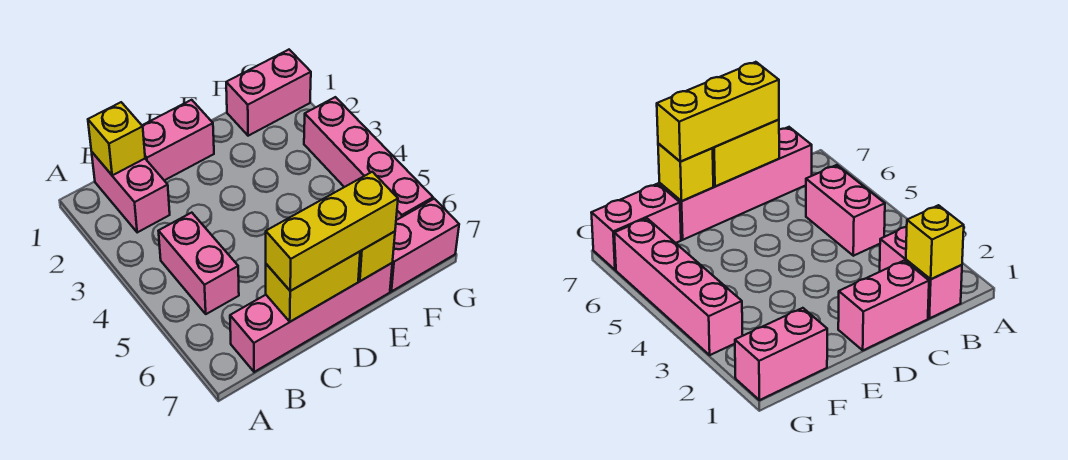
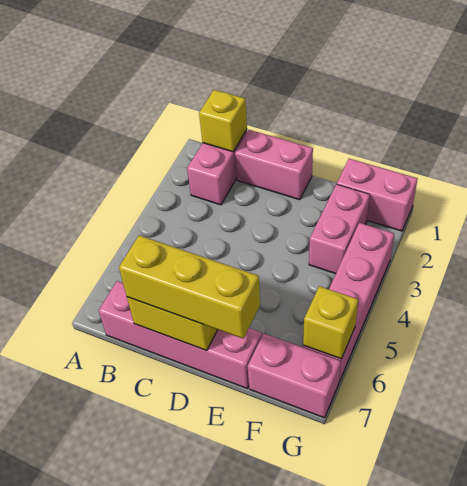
pink 1x2 brick [159,213,239,314] -> pink 1x2 brick moved to [309,184,370,274]
yellow 1x1 brick [358,232,395,281] -> yellow 1x1 brick moved to [303,286,358,359]

